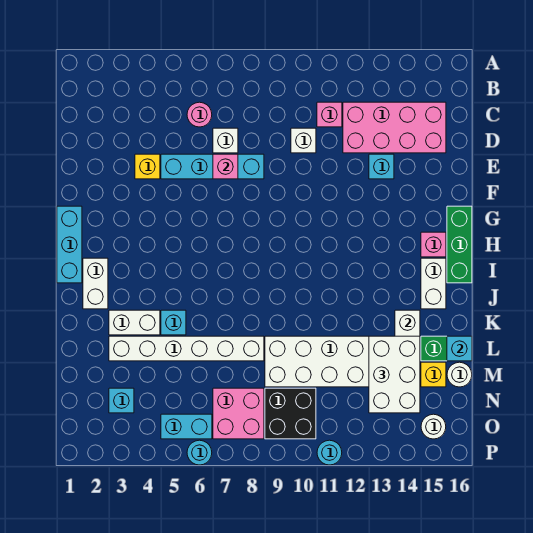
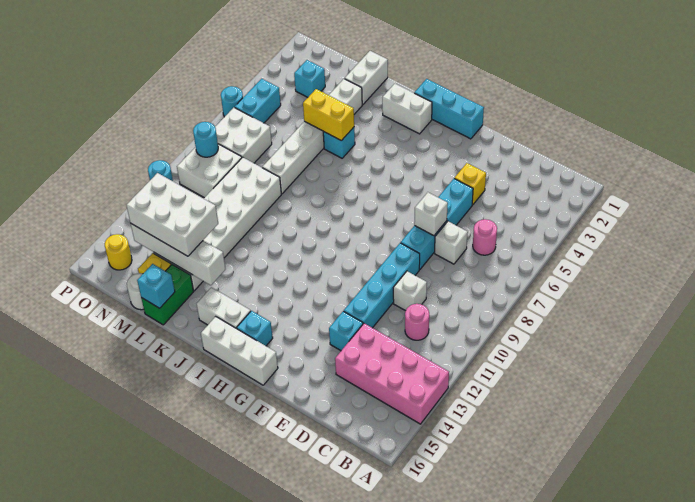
pink 1x1 brick [317,102,342,127] -> pink 1x1 round brick [405,304,429,340]
pink 2x4 brick [343,102,446,153] -> pink 2x4 brick turned to [335,323,449,424]
pink 1x1 brick [213,154,238,179] -> white 1x1 brick [414,192,448,236]
none -> cyan 1x4 brick [344,243,420,328]
green 1x3 brick [447,206,472,283] -> white 1x3 brick [201,316,278,385]
pink 1x1 brick [421,232,446,257] -> cyan 1x1 brick [237,311,273,346]
white 1x2 brick [109,310,160,335] -> white 1x2 brick moved to [345,51,388,105]
none -> yellow 1x2 brick [303,89,354,141]
pink 2x2 brick [213,388,264,439] -> white 2x2 brick [215,107,272,163]
black 2x2 brick [265,388,316,439] -> white 2x2 brick [177,144,242,198]
none -> cyan 1x1 round brick [193,122,218,157]
white 1x1 round brick [421,414,446,439] -> yellow 1x1 round brick [105,234,132,270]

